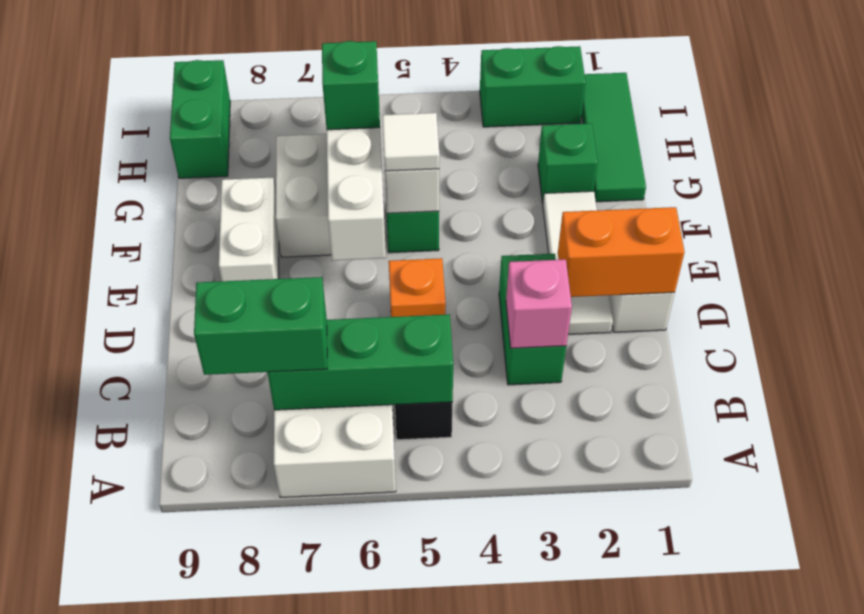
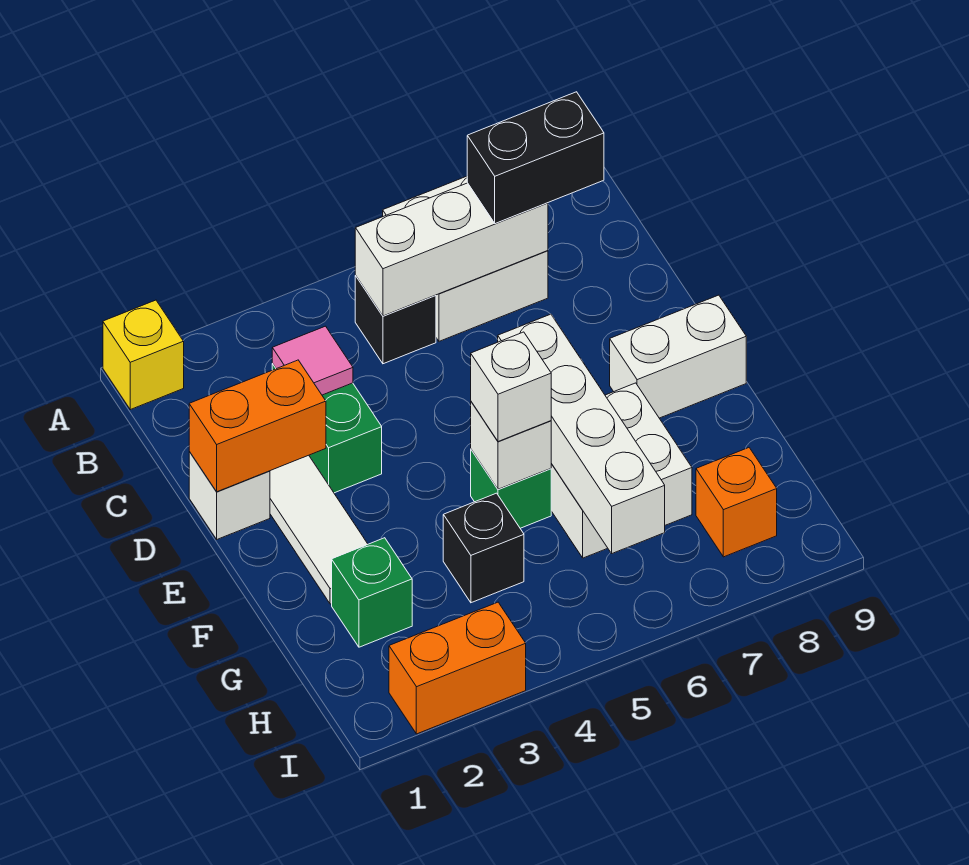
none -> yellow 1x1 brick [103,300,184,410]
green 1x3 brick [267,314,453,410] -> white 1x3 brick [355,183,548,316]
green 1x2 brick [194,277,327,375] -> black 1x2 brick [467,92,604,224]
pink 1x1 brick [506,259,572,348] -> pink 1x1 tile [272,326,353,395]
orange 1x1 brick [389,258,446,317] -> orange 1x1 brick moved to [696,448,777,557]
white 1x2 brick [219,178,279,281] -> white 1x2 brick turned to [610,295,746,418]
white 1x1 tile [382,113,440,171] -> white 1x1 brick [471,332,551,442]
green 1x3 tile [582,73,646,202] -> none
none -> black 1x1 brick [443,493,524,603]
green 1x1 brick [322,41,380,130] -> none
green 1x2 brick [170,60,230,178] -> none
green 1x2 brick [480,46,586,127] -> orange 1x2 brick [389,602,526,734]

